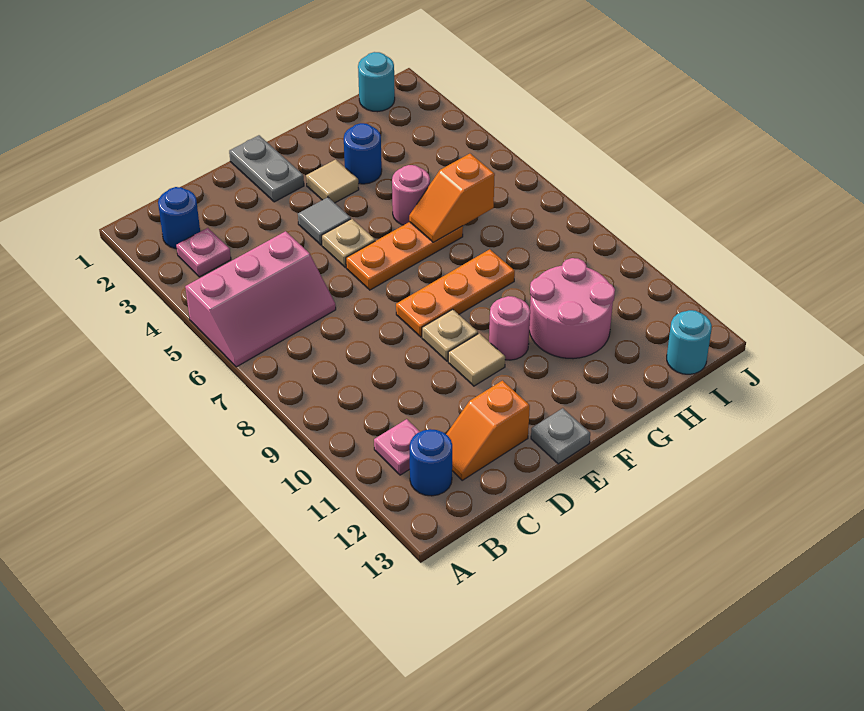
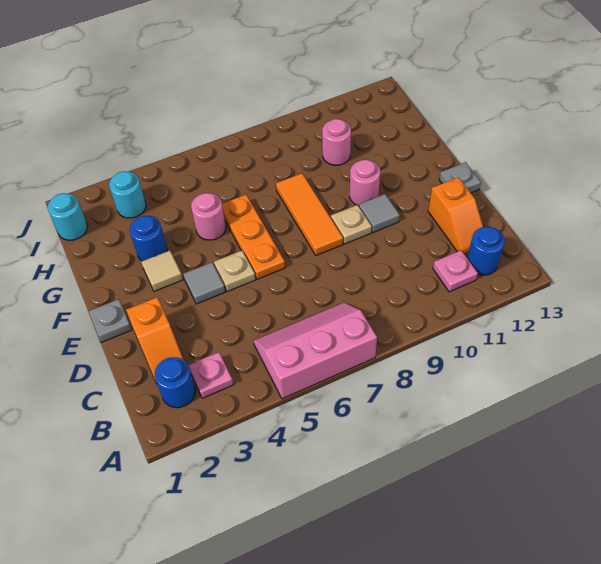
pink 2x3 slope [185,231,336,367] -> pink 2x3 slope turned to [253,302,377,399]
grey 1x2 plate [229,135,304,202] -> grey 1x1 plate [89,299,132,343]
orange 1x3 plate [396,249,515,337] -> orange 1x3 tile [276,173,343,256]
tan 1x1 tile [448,333,505,386] -> grey 1x1 tile [359,194,400,233]
orange 1x2 slope [409,154,495,242] -> orange 1x2 slope moved to [126,297,184,384]
pink 2x2 round brick [529,258,615,359] -> pink 1x1 round brick [322,119,351,165]
cyan 1x1 round brick [667,310,712,374] -> cyan 1x1 round brick moved to [109,171,146,218]

